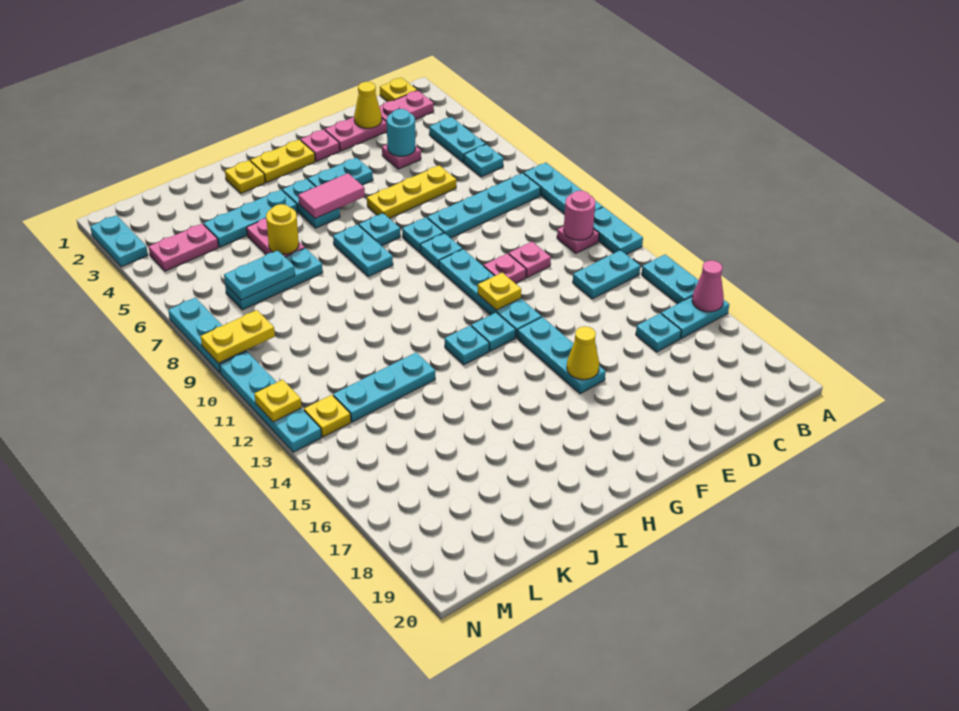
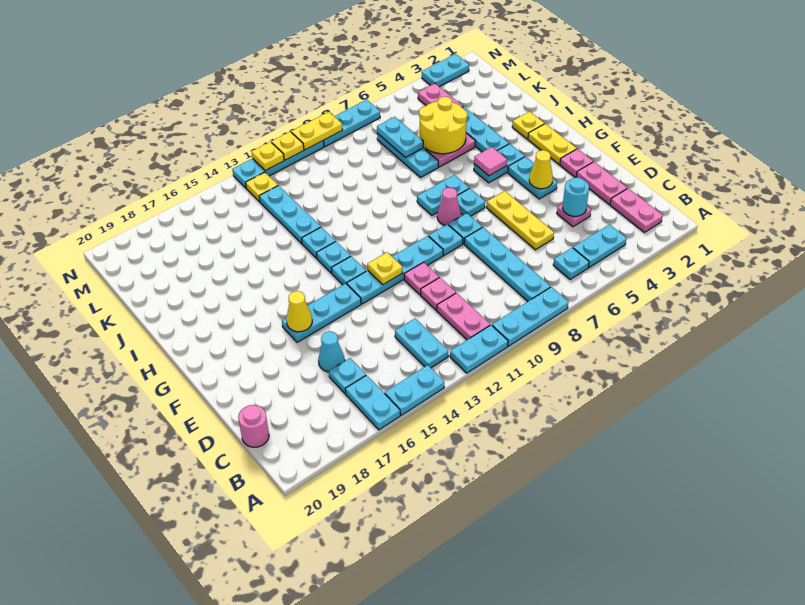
pink 1x1 cone [692,260,724,312] -> pink 1x1 cone moved to [437,188,461,225]
yellow 1x1 plate [380,78,417,102] -> yellow 1x1 plate moved to [272,132,304,160]
pink 1x1 plate [557,226,599,253] -> pink 1x2 plate [437,293,490,340]
pink 1x1 round brick [564,191,595,240] -> pink 1x1 round brick moved to [238,405,269,447]
yellow 1x1 cone [354,82,382,128] -> yellow 1x1 cone moved to [529,150,553,189]
none -> cyan 1x1 cone [318,331,345,372]
pink 1x2 tile [298,173,365,219] -> pink 1x1 tile [474,147,507,176]
none -> cyan 1x1 plate [302,227,335,258]
yellow 1x1 round brick [266,204,299,254] -> yellow 2x2 round brick [419,97,467,154]
yellow 1x2 plate [201,310,275,363] -> yellow 1x2 plate turned to [291,112,342,150]

